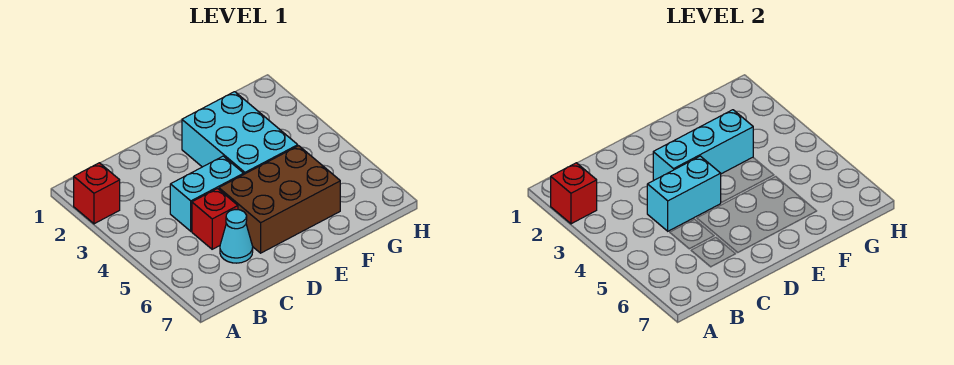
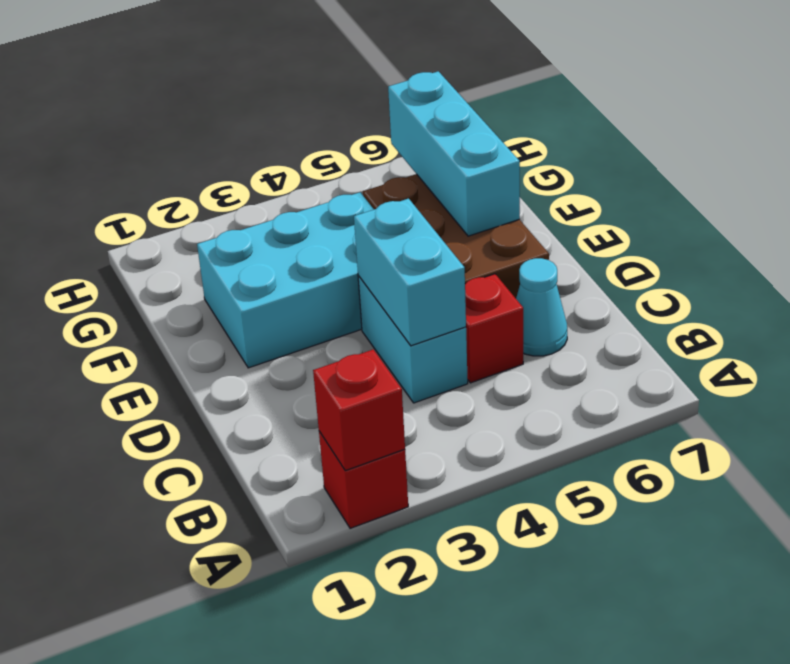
cyan 1x3 brick [653,110,753,181] -> cyan 1x3 brick moved to [388,71,520,236]

